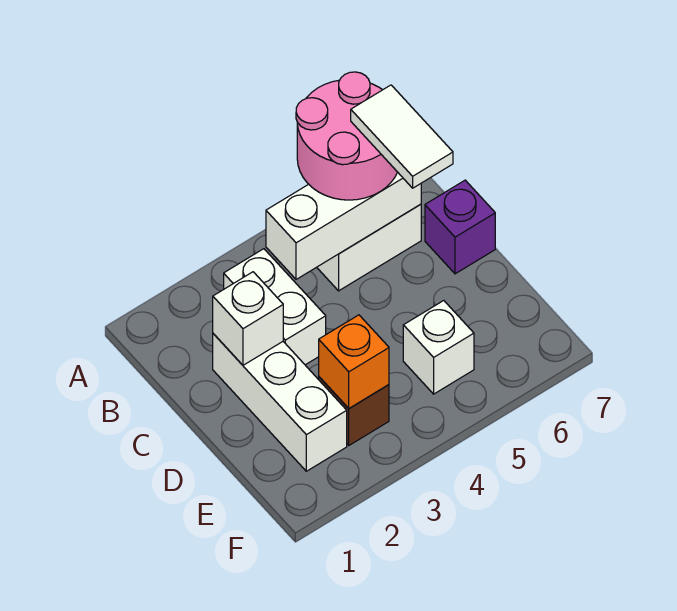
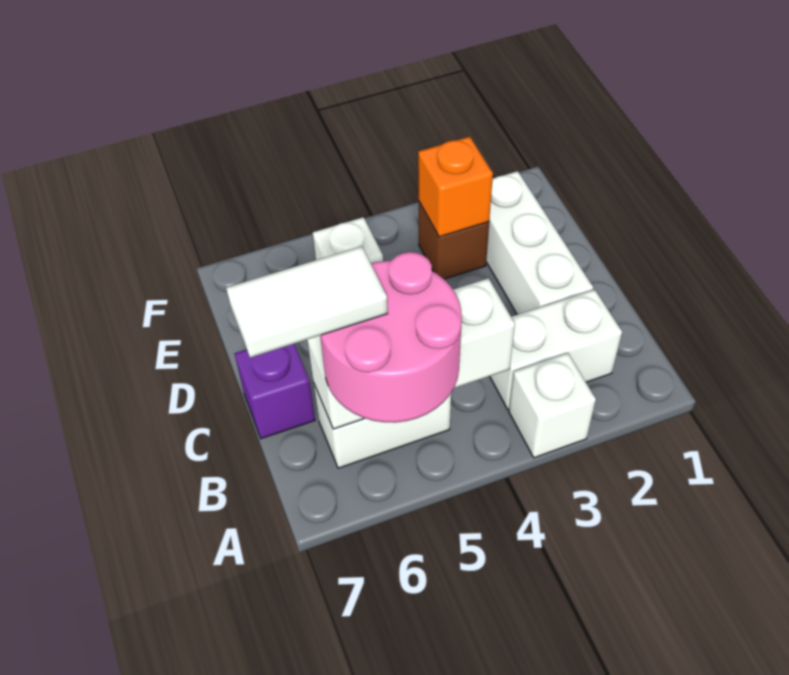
white 1x2 brick [224,249,326,365] -> white 1x2 brick turned to [490,289,622,409]
white 1x2 tile [351,85,453,188] -> white 1x2 tile turned to [226,246,388,358]
white 1x1 brick [213,272,283,365] -> white 1x1 brick moved to [509,353,596,458]

